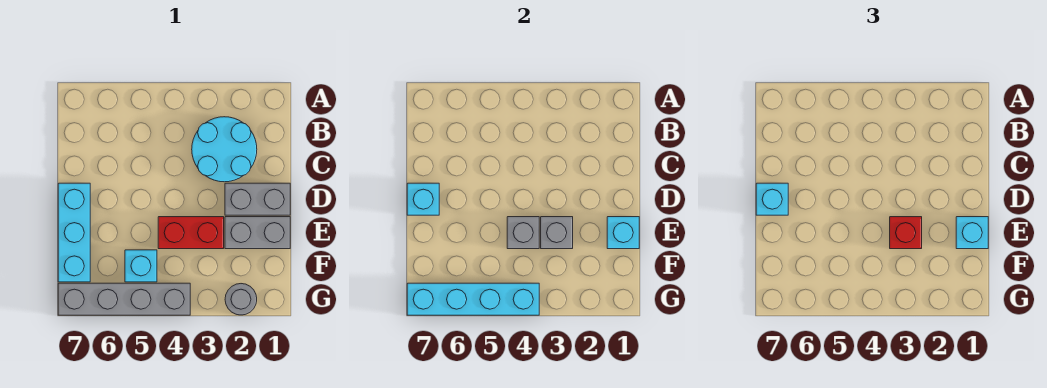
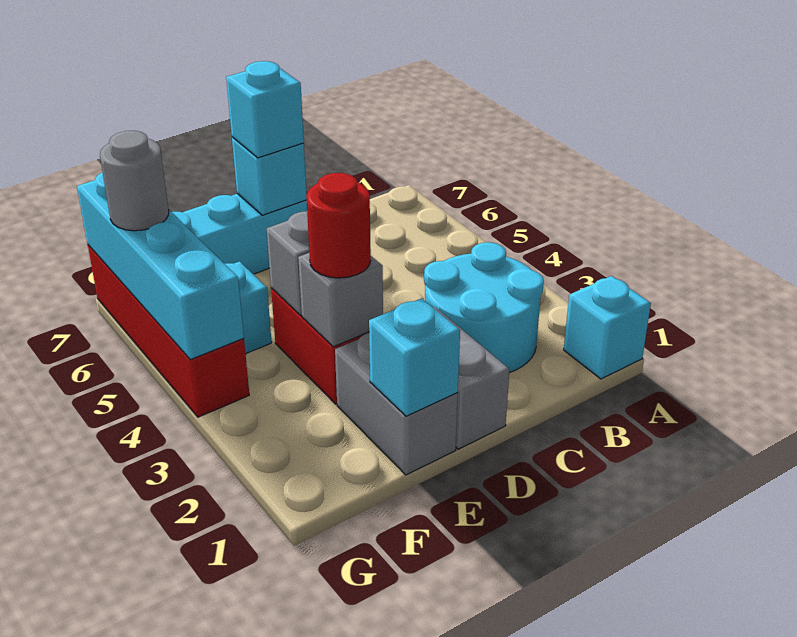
cyan 1x1 brick [956,217,988,249] -> cyan 1x1 brick moved to [564,276,651,379]
red 1x1 brick [890,217,922,249] -> red 1x1 round brick [306,173,371,278]
grey 1x1 round brick [225,284,257,315] -> grey 1x1 round brick moved to [100,131,169,231]
grey 1x4 brick [58,283,190,315] -> red 1x4 brick [88,245,249,417]

